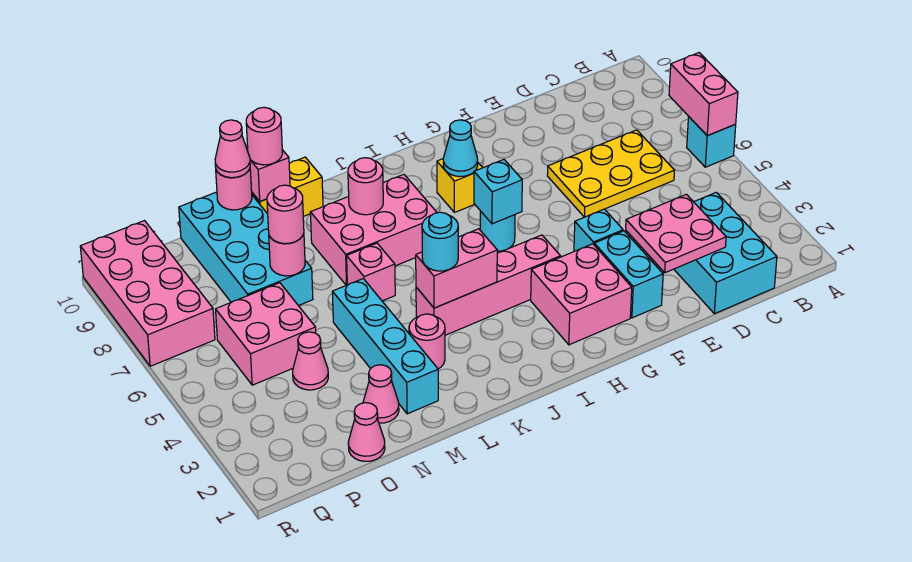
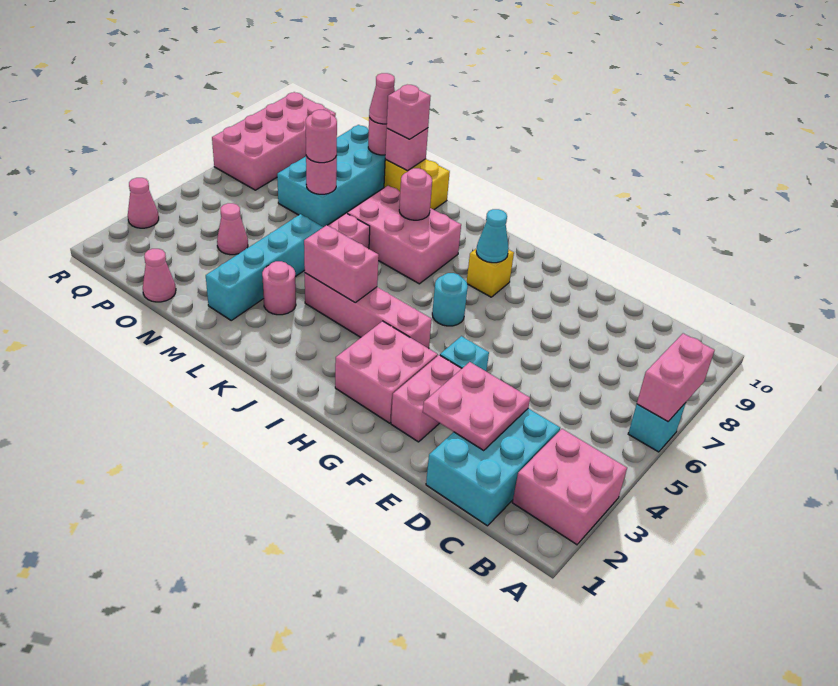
yellow 2x3 plate [547,130,674,217] -> none
cyan 1x2 brick [594,231,663,318] -> pink 1x2 brick [391,355,462,442]
cyan 1x1 brick [474,160,522,224] -> none
cyan 1x1 round brick [422,212,458,271] -> none
pink 1x1 round brick [246,107,283,165] -> pink 1x1 brick [387,85,431,139]
pink 1x1 cone [363,365,399,423] -> pink 1x1 cone moved to [128,178,159,228]
pink 2x2 brick [216,283,316,385] -> pink 2x2 brick moved to [512,429,627,545]

